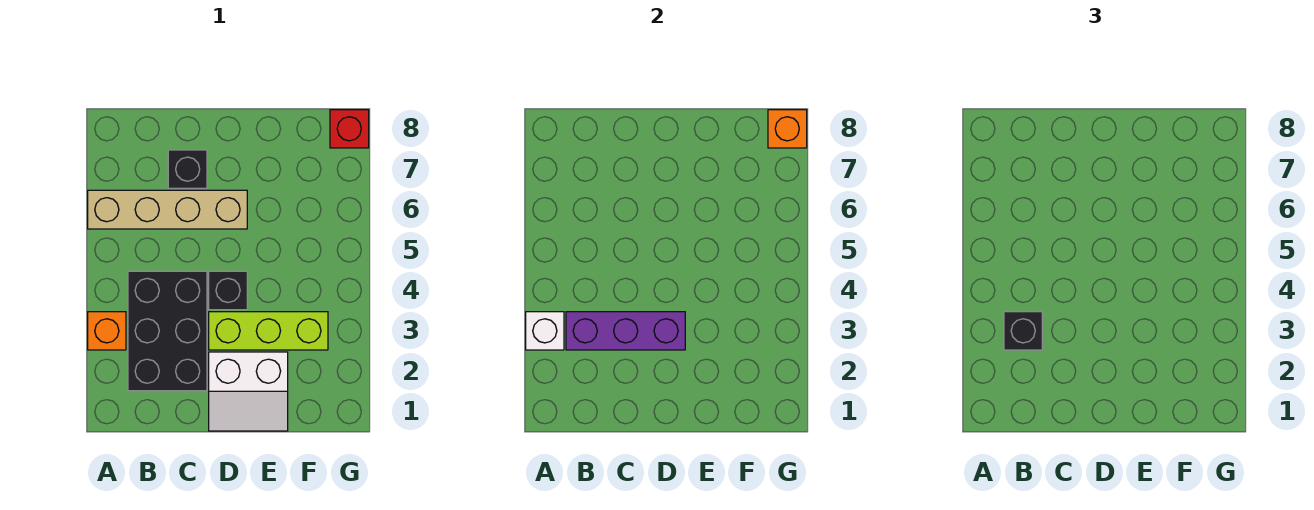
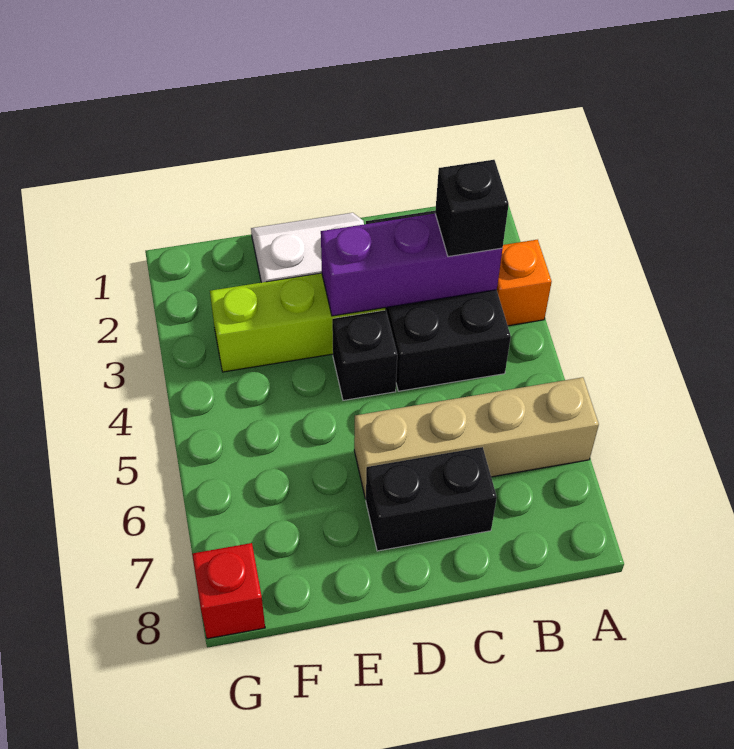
white 1x1 brick [526,312,564,350] -> none
black 1x1 brick [168,150,207,188] -> black 1x2 brick [366,447,497,551]
orange 1x1 brick [768,110,807,148] -> none

